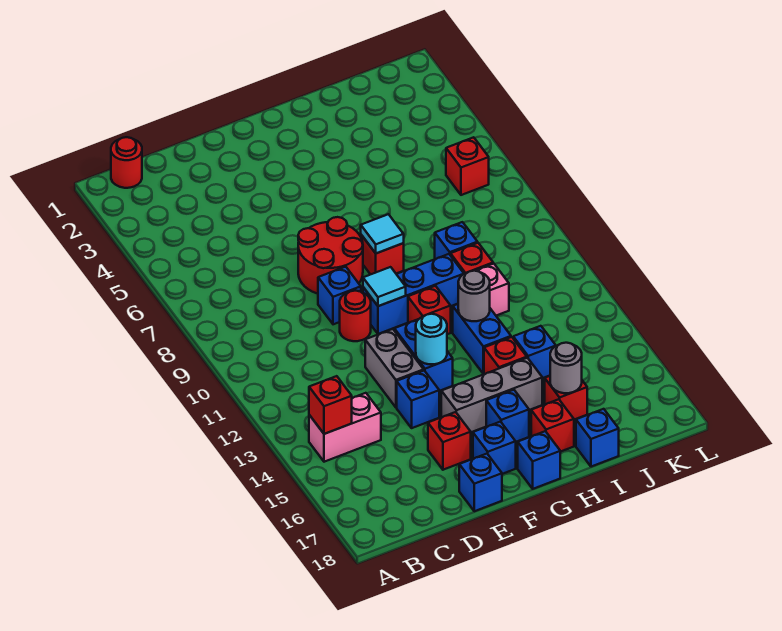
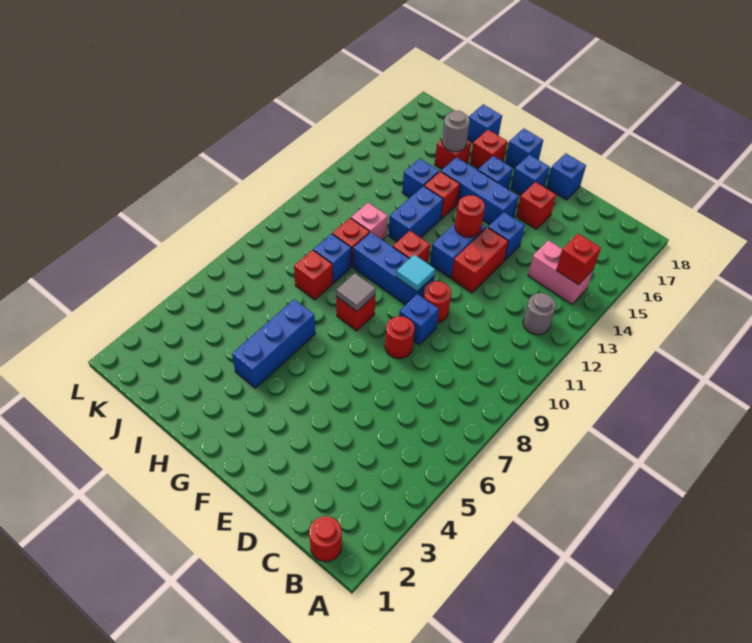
red 2x2 round brick [298,217,363,294] -> red 1x1 round brick [385,316,414,359]
grey 1x2 brick [365,329,424,407] -> red 1x2 brick [451,228,508,293]
cyan 1x1 round brick [416,314,447,364] -> red 1x1 round brick [455,195,485,237]
grey 1x3 brick [441,358,542,432] -> blue 1x3 brick [441,157,519,225]
cyan 1x1 tile [361,214,404,253] -> grey 1x1 tile [336,273,376,311]
none -> blue 1x3 brick [232,300,315,388]
grey 1x1 round brick [458,271,490,321] -> grey 1x1 round brick moved to [523,293,556,335]
red 1x1 brick [446,137,489,195] -> red 1x1 brick moved to [294,250,333,300]

